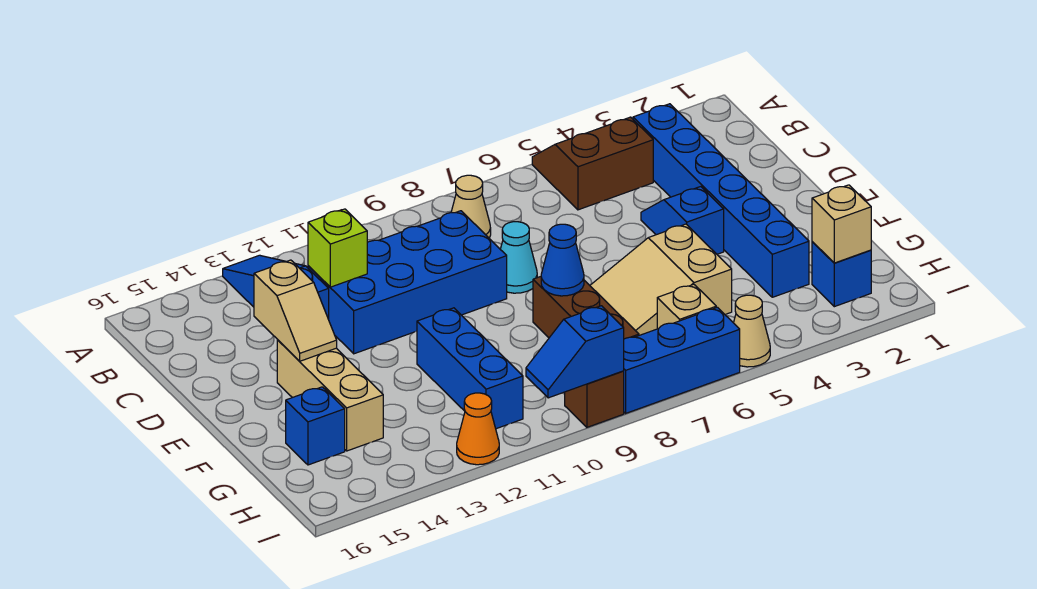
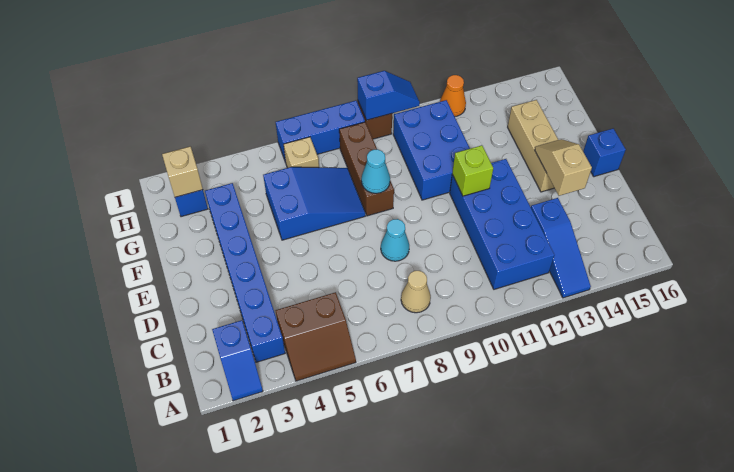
blue 2x4 brick [308,211,507,354] -> blue 2x4 brick turned to [450,159,554,289]
lime 1x1 brick [308,209,367,287] -> lime 1x1 brick moved to [452,145,493,196]
blue 1x2 slope [641,187,724,254] -> blue 1x2 slope moved to [212,320,263,401]
tan 2x3 slope [590,224,732,335] -> blue 2x3 slope [263,167,365,240]
blue 1x1 cone [541,224,584,296] -> cyan 1x1 cone [361,149,390,193]
blue 1x3 brick [417,308,523,429] -> blue 2x3 brick [393,100,470,200]
blue 1x1 brick [286,387,345,465] -> blue 1x1 brick moved to [583,129,626,177]
tan 1x1 cone [734,295,770,367] -> none

